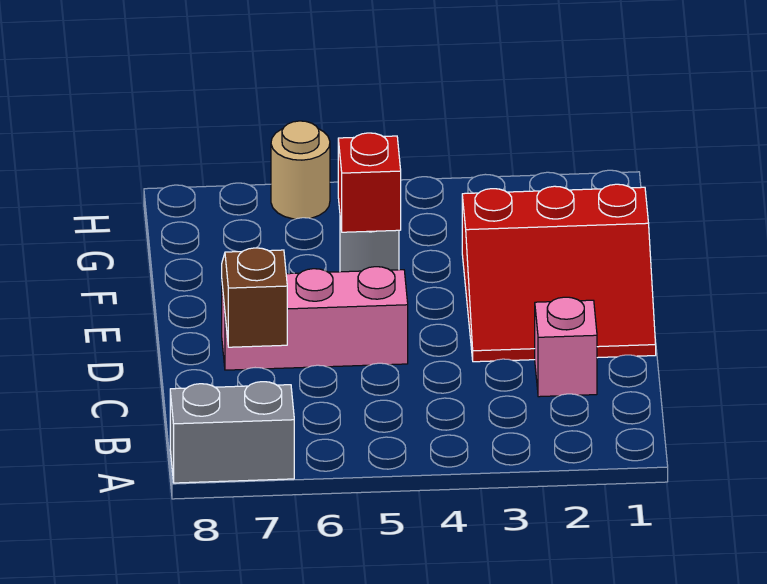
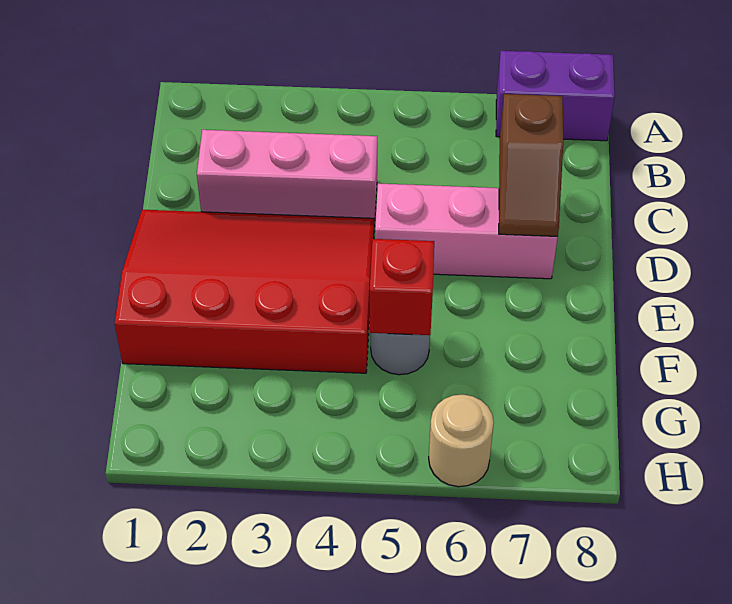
grey 1x2 brick [170,382,294,483] -> purple 1x2 brick [496,51,615,141]
pink 1x1 brick [535,297,597,397] -> pink 1x3 brick [197,130,377,218]
red 3x3 slope [462,184,656,362] -> red 3x4 slope [115,210,375,373]

